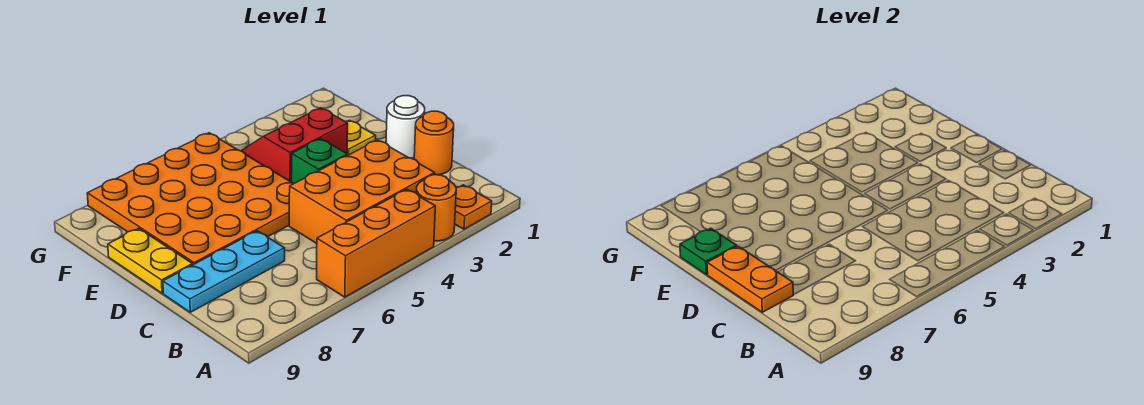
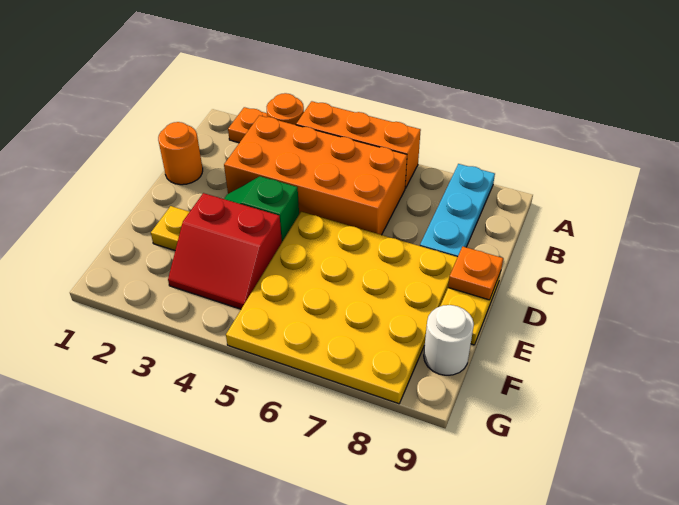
orange 2x3 brick [289,140,435,243] -> orange 2x4 brick [224,115,407,235]
cyan 1x3 plate [163,231,285,312] -> cyan 1x3 plate turned to [420,164,495,257]
orange 1x2 plate [707,246,793,312] -> orange 1x1 plate [448,247,503,300]
white 1x1 round brick [386,96,425,158] -> white 1x1 round brick moved to [424,305,474,375]
orange 4x4 plate [87,133,294,265] -> yellow 4x4 plate [226,212,458,404]
green 1x1 plate [680,228,737,275] -> none

